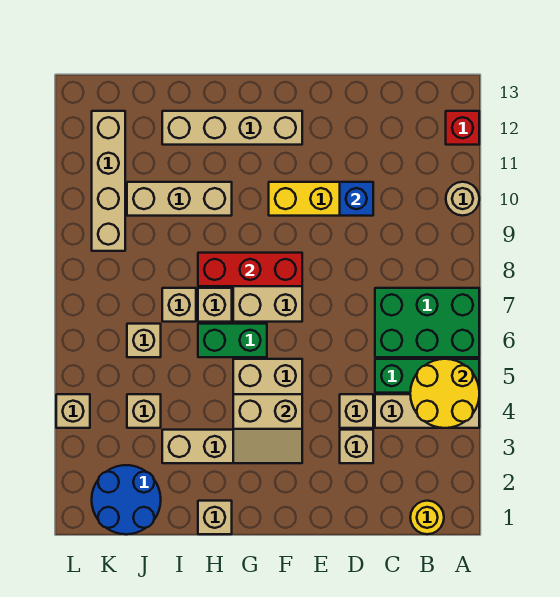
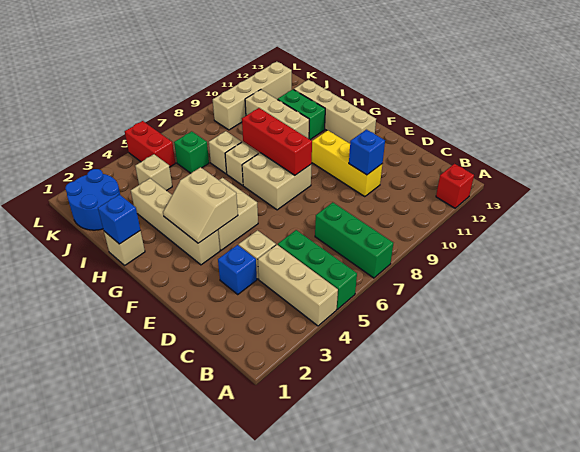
yellow 2x2 round brick [410,359,479,428] -> none
green 2x3 brick [375,288,479,357] -> green 1x3 brick [315,202,393,278]
tan 1x1 round brick [446,182,479,216] -> none
yellow 1x1 round brick [410,501,444,534] -> none
tan 1x1 brick [340,430,373,463] -> blue 1x1 brick [218,245,257,294]
green 1x2 brick [198,324,267,357] -> green 1x2 brick moved to [278,89,325,140]
none -> blue 1x1 brick [98,195,140,244]
tan 1x1 brick [127,324,161,357] -> green 1x1 brick [174,131,209,173]
none -> red 1x2 brick [125,121,175,167]
tan 1x1 brick [56,394,90,428] -> none

